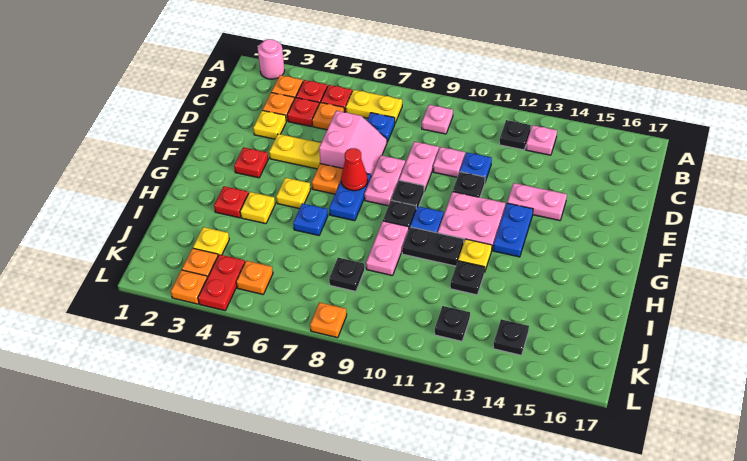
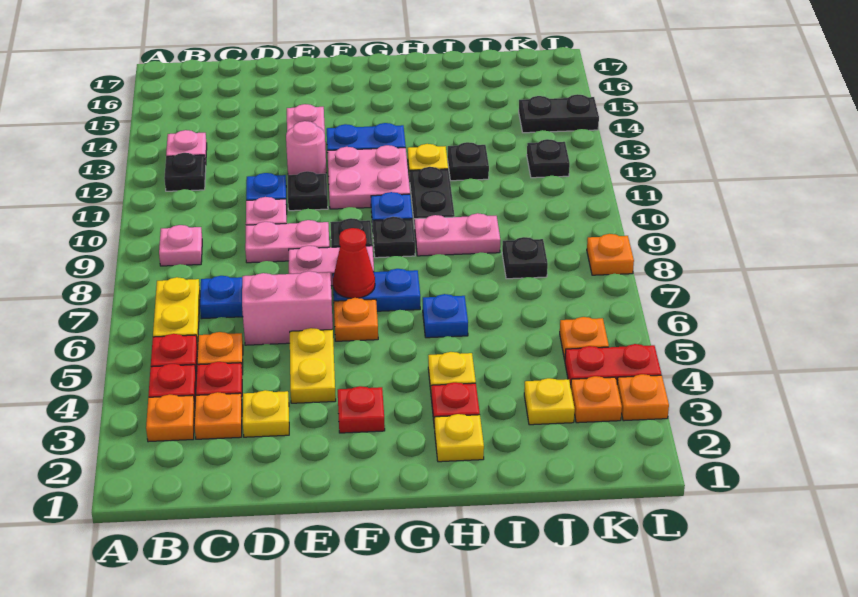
pink 1x1 round brick [258,39,285,79] -> pink 1x1 round brick moved to [286,121,326,175]
yellow 1x1 plate [276,178,310,209] -> yellow 1x1 plate moved to [435,414,484,462]
black 1x1 plate [493,319,529,355] -> black 1x2 plate [519,94,599,133]

